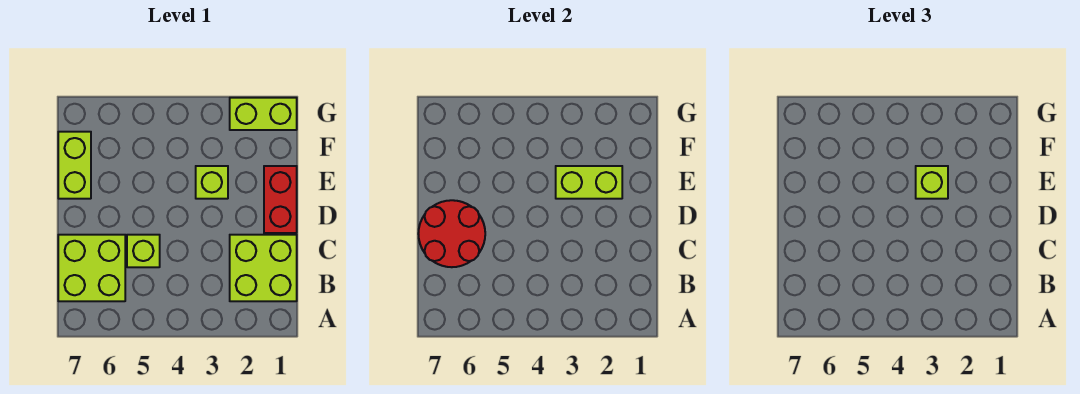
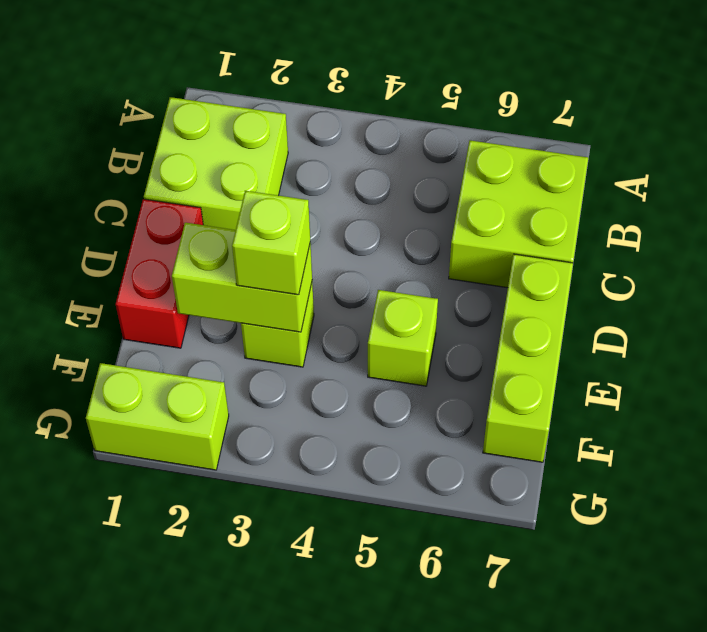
lime 1x1 brick [127,235,160,267] -> lime 1x1 brick moved to [368,290,438,386]
red 2x2 round brick [418,200,485,267] -> none
lime 1x2 brick [58,132,91,199] -> lime 1x3 brick [483,254,573,462]

